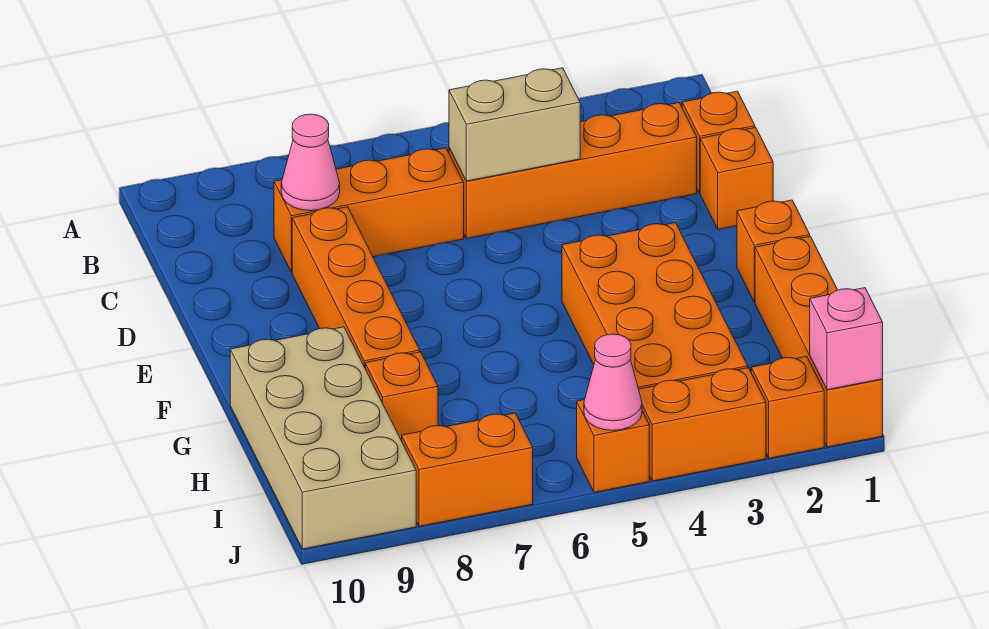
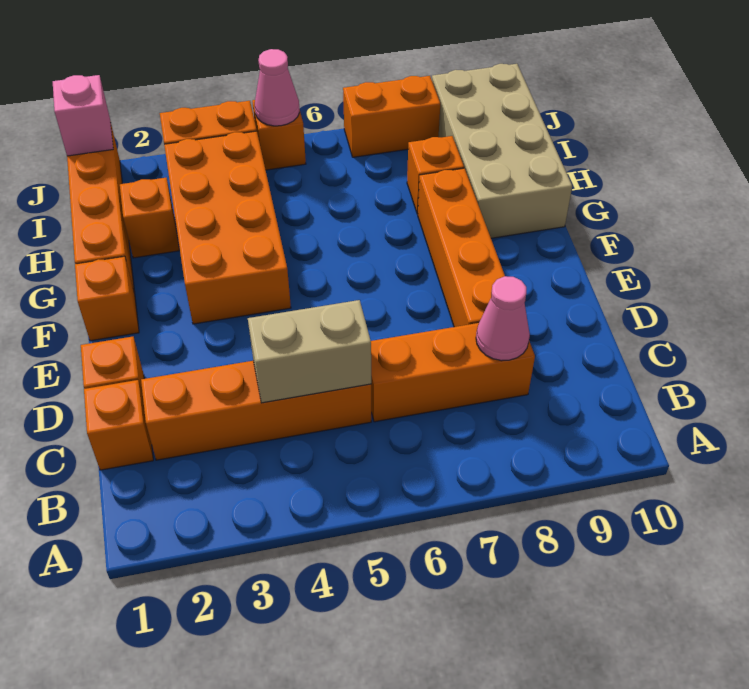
orange 1x1 brick [751,356,824,458] -> orange 1x1 brick moved to [120,178,179,258]

